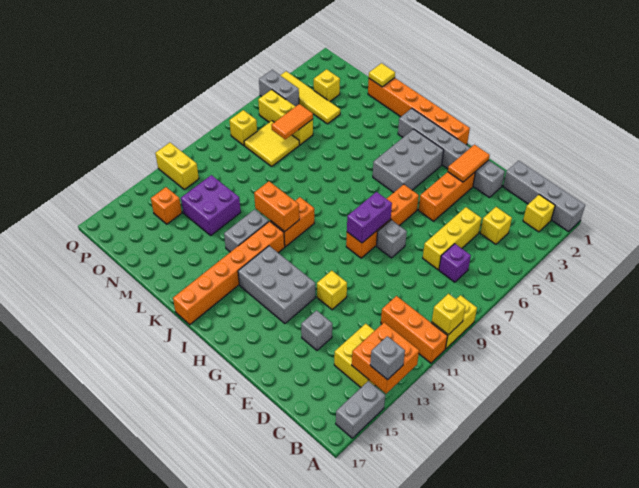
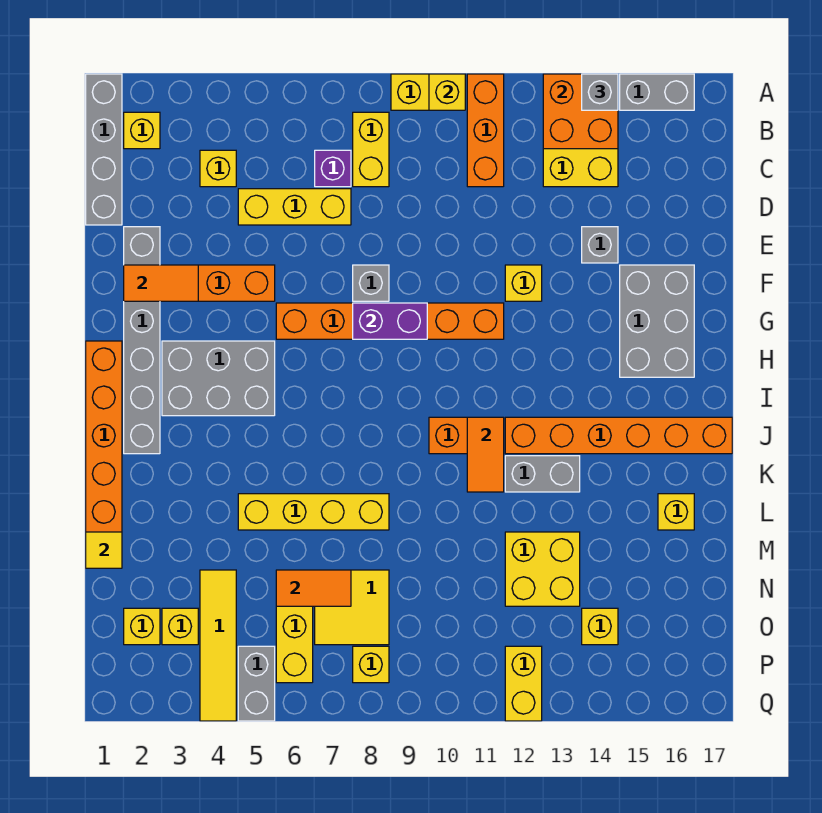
none -> yellow 1x2 brick [353,112,389,187]
orange 1x4 brick [346,184,419,258] -> orange 1x6 brick [276,303,504,339]
grey 2x3 brick [238,246,315,323] -> grey 2x3 brick moved to [620,265,694,377]
orange 1x2 brick [254,181,299,232] -> orange 1x2 tile [467,417,504,492]
none -> yellow 1x4 brick [238,494,389,530]
none -> yellow 1x1 brick [658,494,694,530]
purple 2x2 brick [181,175,241,235] -> yellow 2x2 brick [505,532,580,606]
none -> yellow 1x1 brick [124,608,160,645]
orange 1x1 brick [151,187,182,224] -> yellow 1x1 brick [582,608,618,645]

